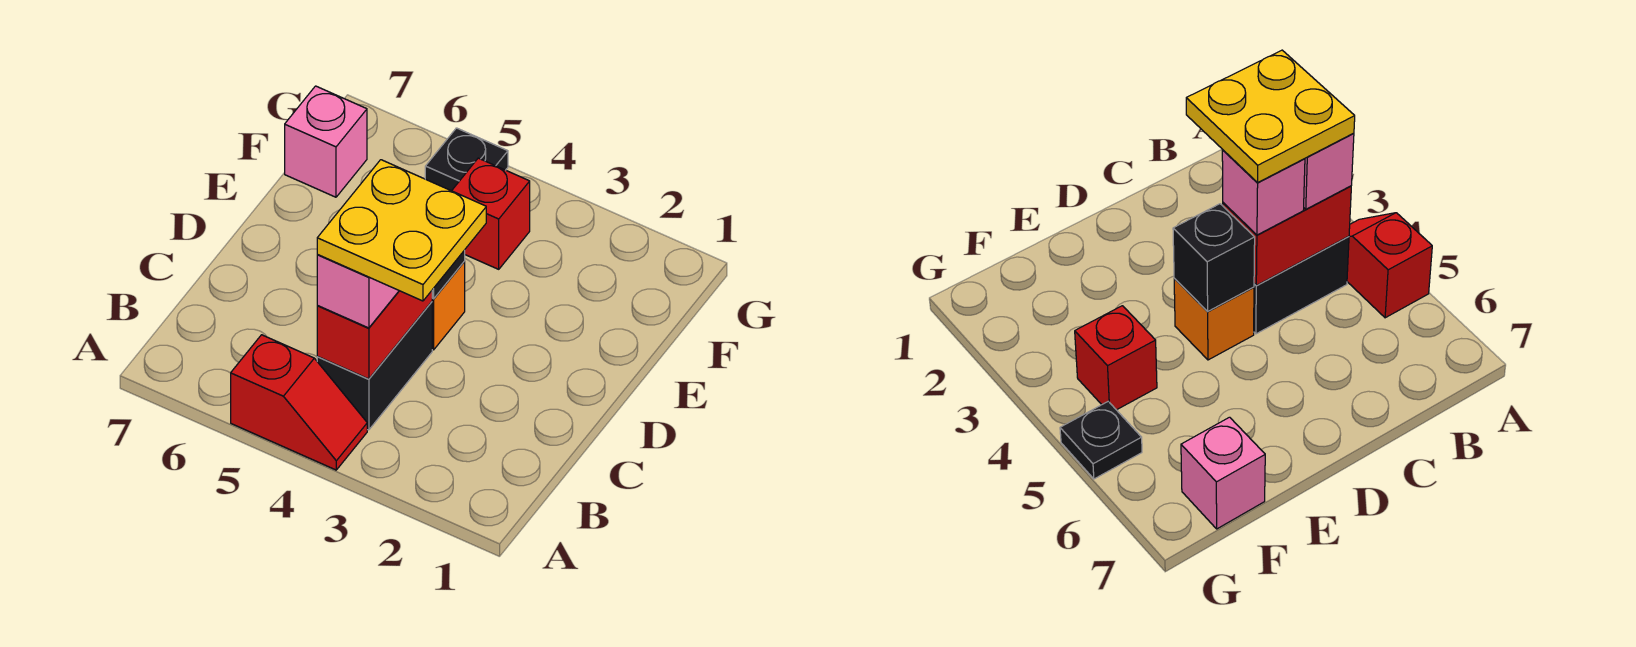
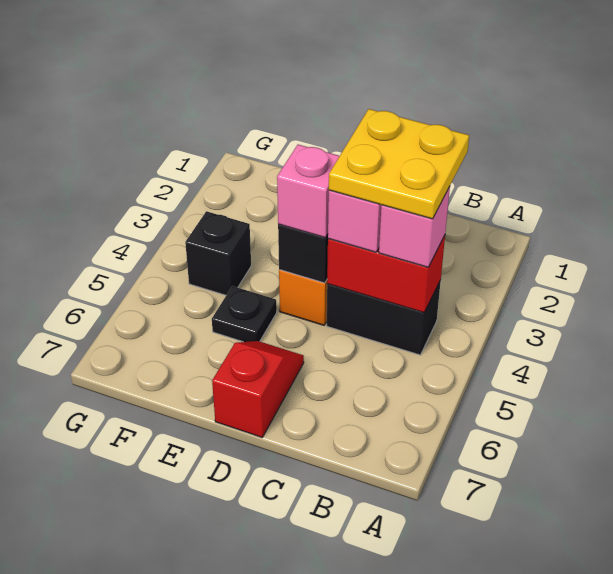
red 1x2 slope [231,335,367,470] -> red 1x2 slope moved to [212,341,304,437]
red 1x1 brick [452,158,530,269] -> black 1x1 brick [185,211,251,295]
pink 1x1 brick [285,86,367,197] -> pink 1x1 brick moved to [277,145,339,238]
black 1x1 plate [425,128,508,191] -> black 1x1 plate moved to [212,286,277,342]

